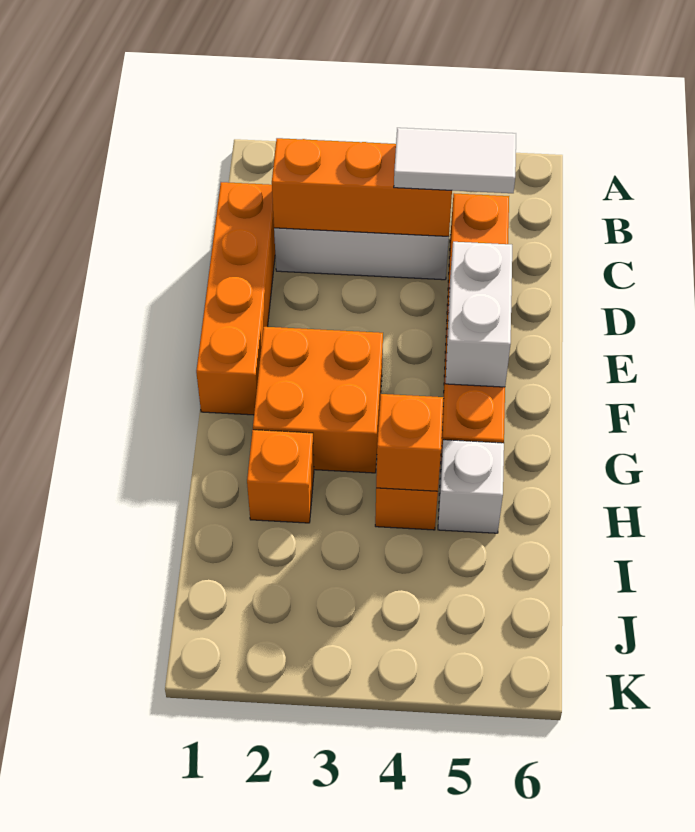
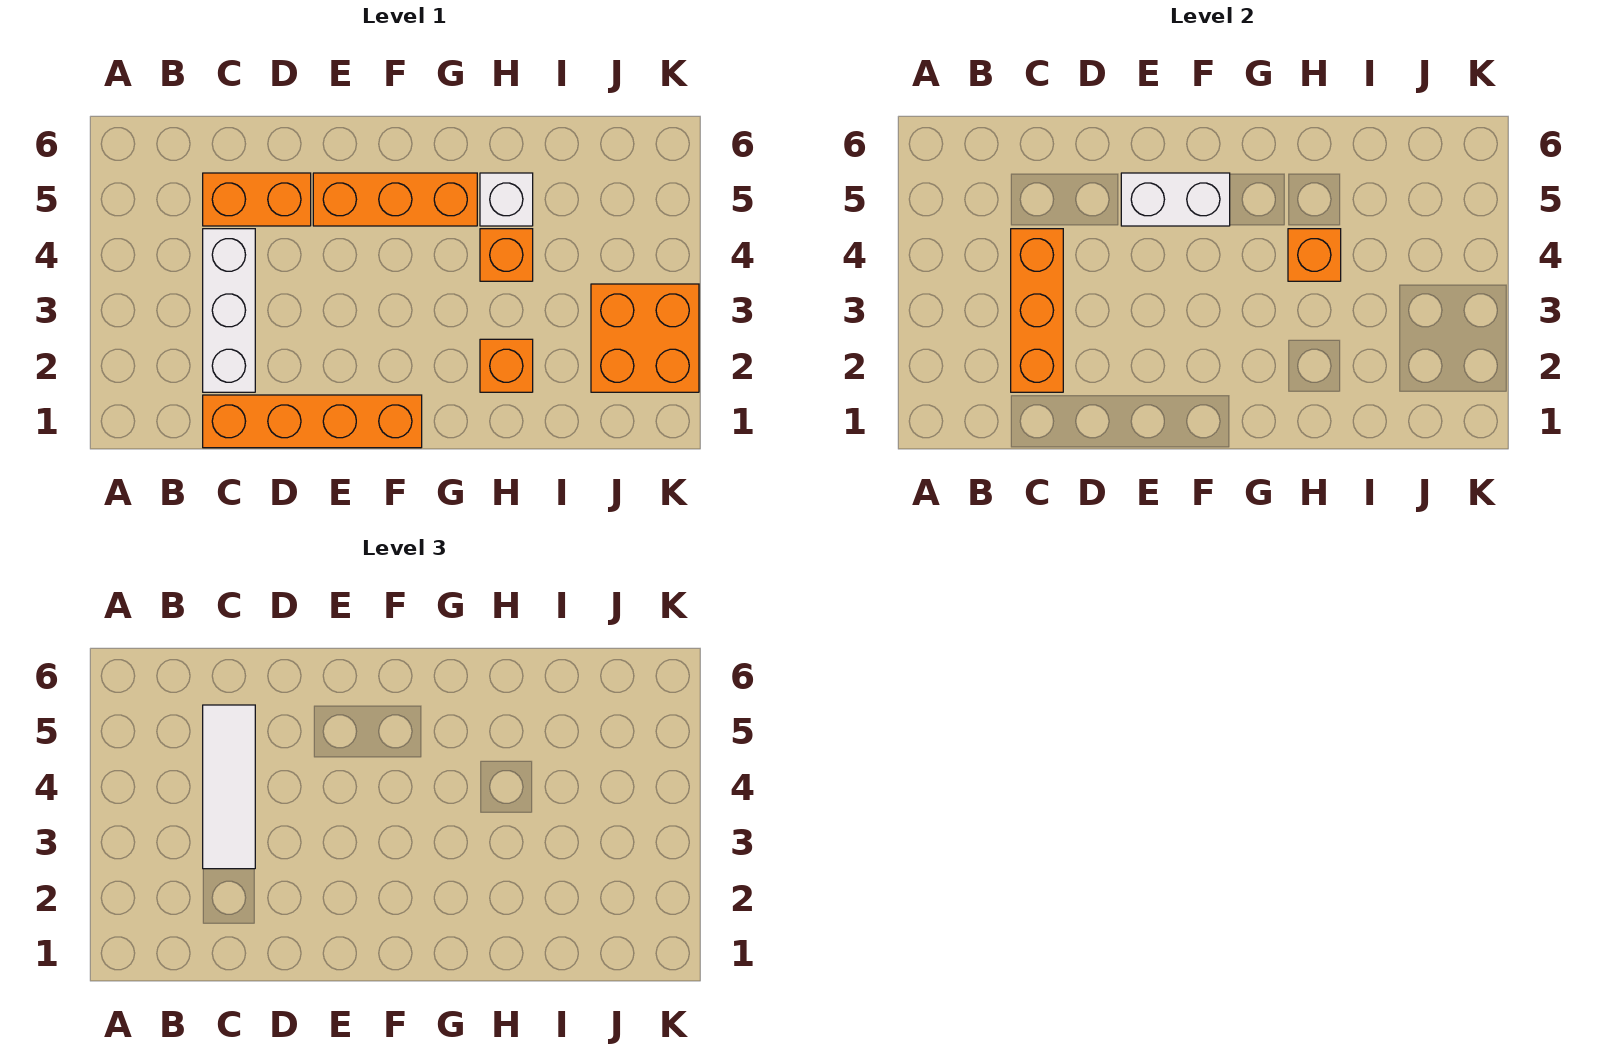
white 1x2 tile [394,128,516,193] -> white 1x3 tile [203,705,255,869]
orange 2x2 brick [253,327,383,473] -> orange 2x2 brick moved to [591,284,699,392]

